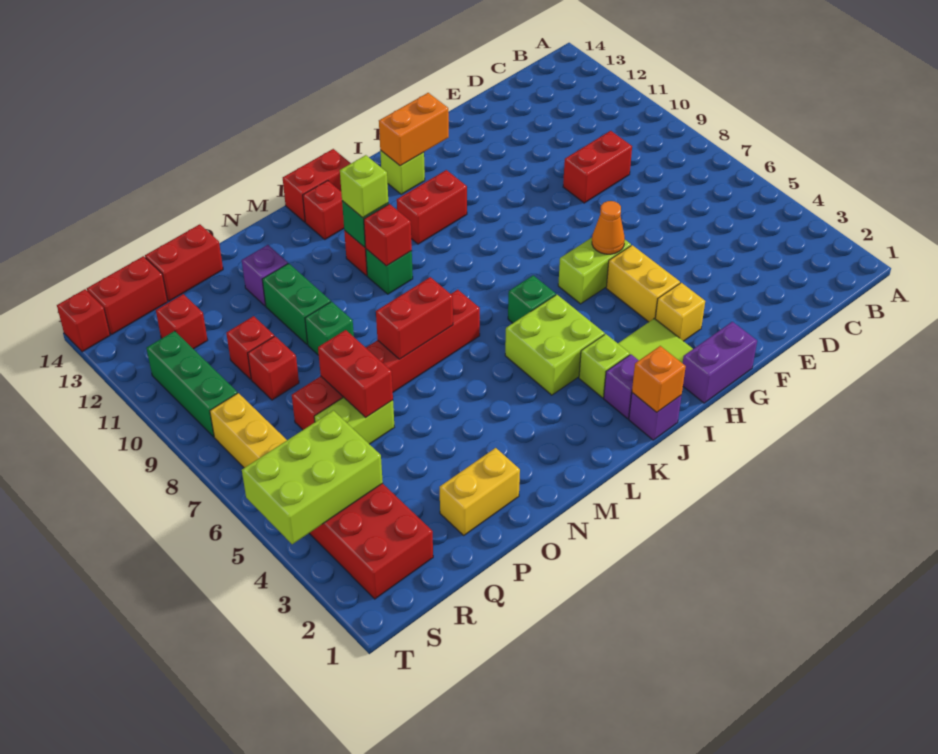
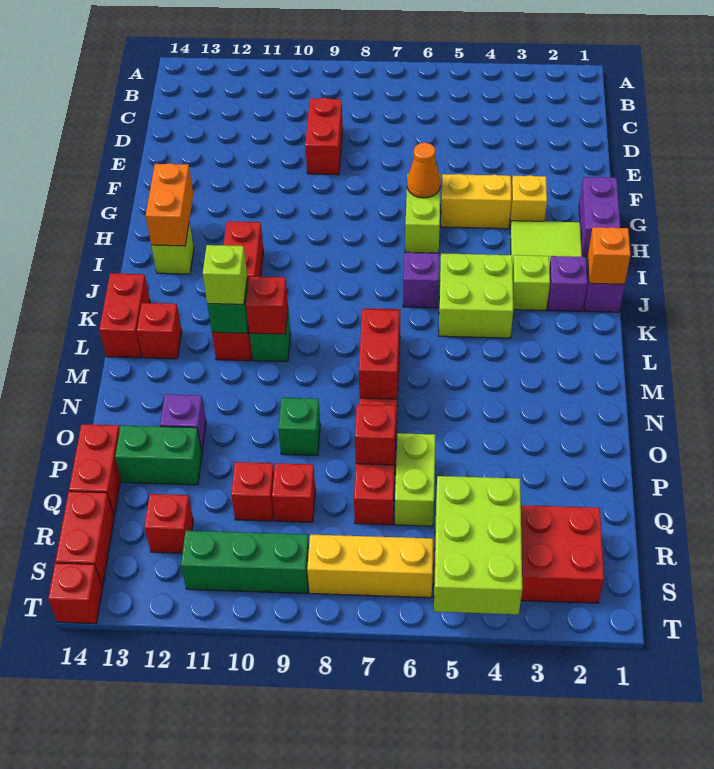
green 1x1 brick [508,275,556,323] -> purple 1x1 brick [403,253,439,308]
yellow 1x2 brick [440,448,520,535] -> none
green 1x2 brick [262,263,331,344] -> green 1x2 brick moved to [115,425,202,485]
red 1x2 brick [318,330,393,418] -> red 1x1 brick [355,405,396,465]

